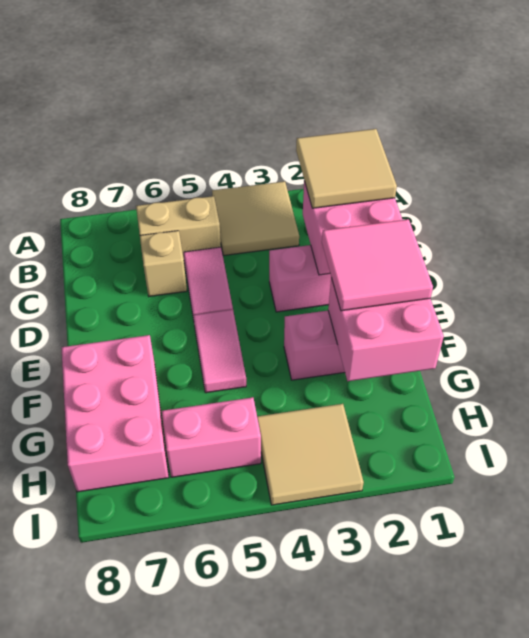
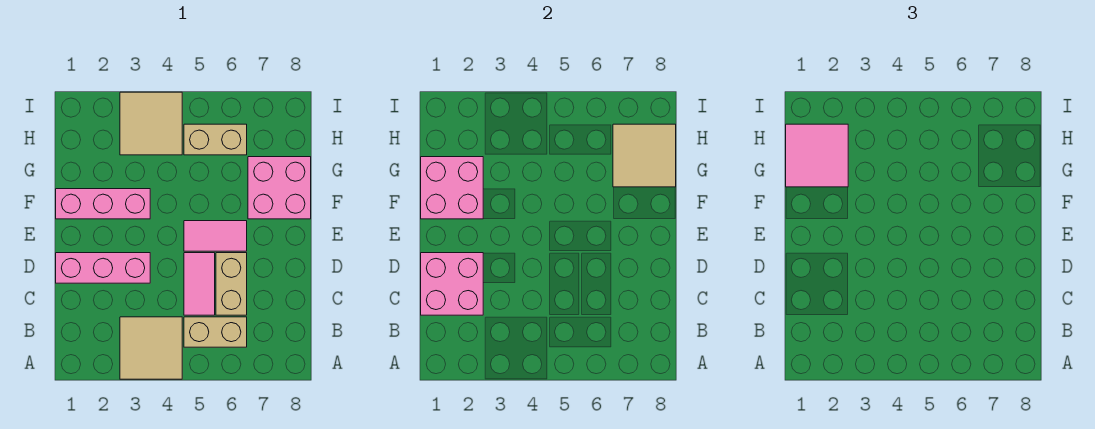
tan 2x2 tile [296,129,397,208] -> tan 2x2 tile moved to [613,124,676,187]
tan 1x1 brick [140,231,187,296] -> tan 1x2 brick [216,253,247,315]
pink 2x2 tile [322,219,433,311] -> pink 2x2 tile moved to [786,124,848,187]
pink 1x2 tile [193,310,246,393] -> pink 1x2 tile turned to [184,221,247,251]
pink 2x3 brick [61,335,169,492] -> pink 2x2 brick [248,157,311,219]
pink 1x2 brick [162,397,261,477] -> tan 1x2 brick [184,124,247,155]

